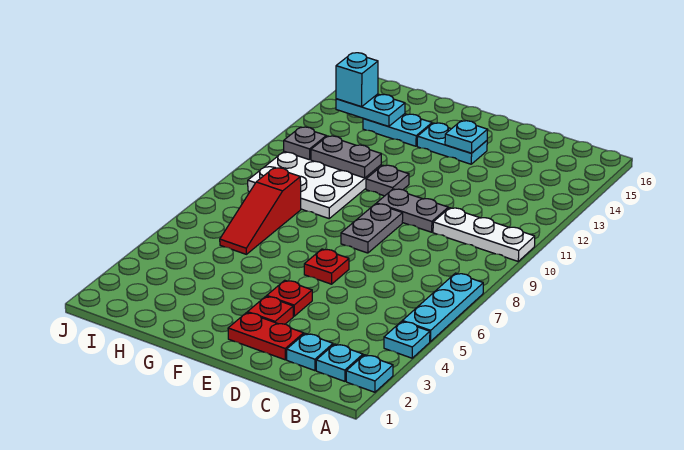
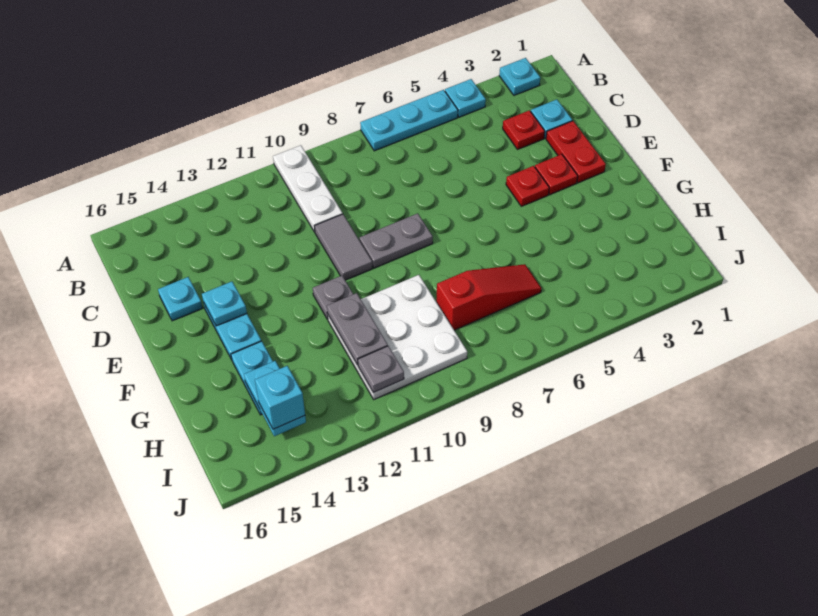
cyan 1x1 plate [316,344,363,381] -> cyan 1x1 plate moved to [158,277,202,321]
grey 1x2 plate [377,189,448,232] -> grey 1x2 tile [315,214,372,280]
red 1x1 plate [304,249,349,284] -> red 1x1 plate moved to [503,110,545,149]

